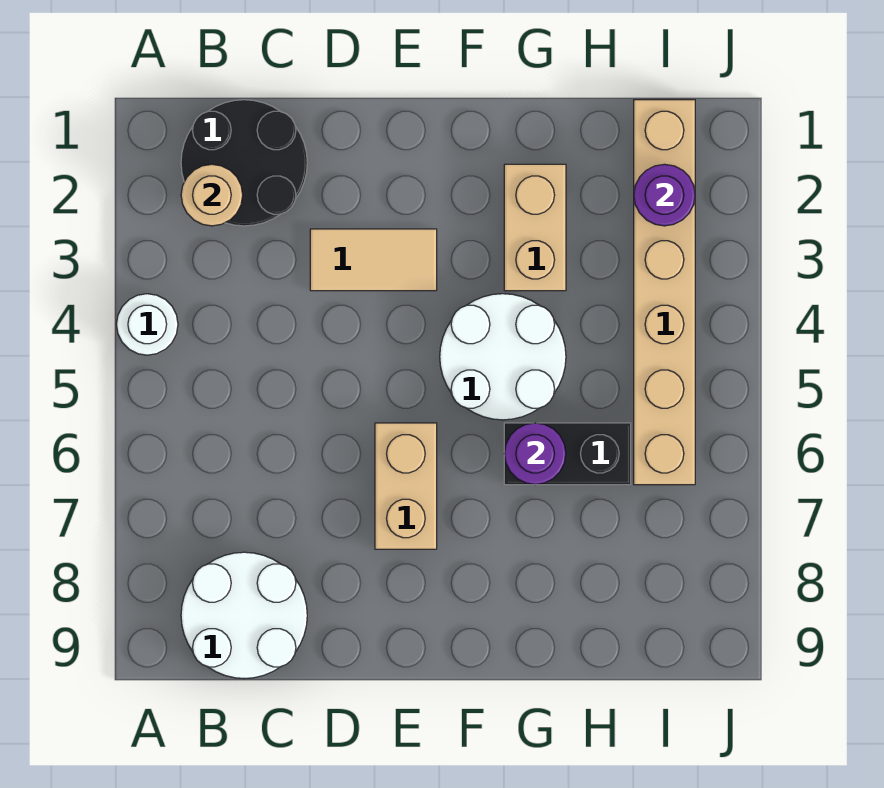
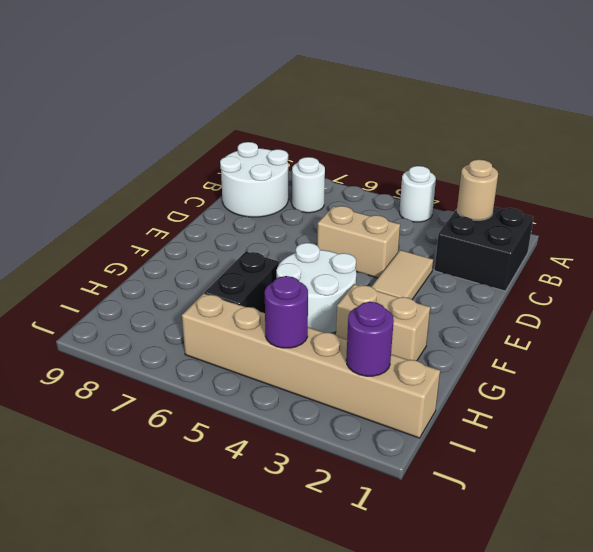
black 2x2 round brick [181,100,307,226] -> black 2x2 brick [435,207,534,291]
none -> white 1x1 round brick [292,157,325,213]
tan 1x2 brick [375,423,437,549] -> tan 1x2 brick moved to [317,206,400,278]
purple 1x1 round brick [504,423,566,485] -> purple 1x1 round brick moved to [265,276,308,348]

